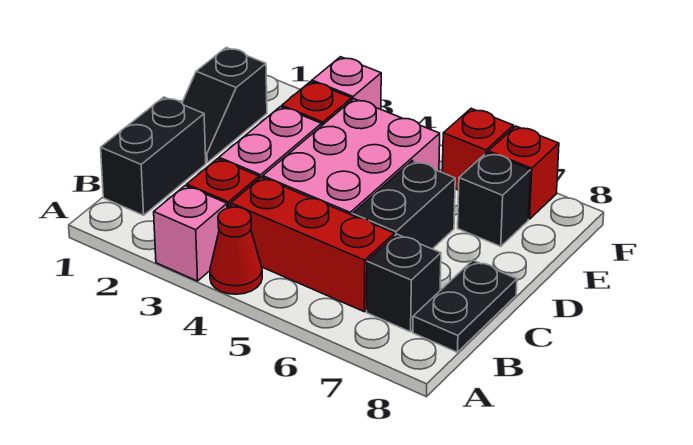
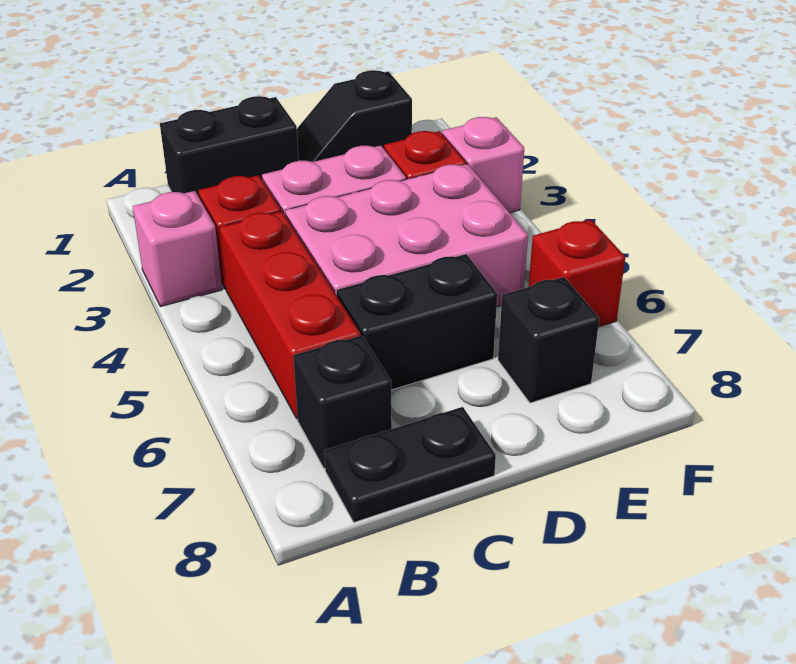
red 1x1 cone [210,207,262,294] -> none
red 1x1 brick [488,126,559,219] -> none

